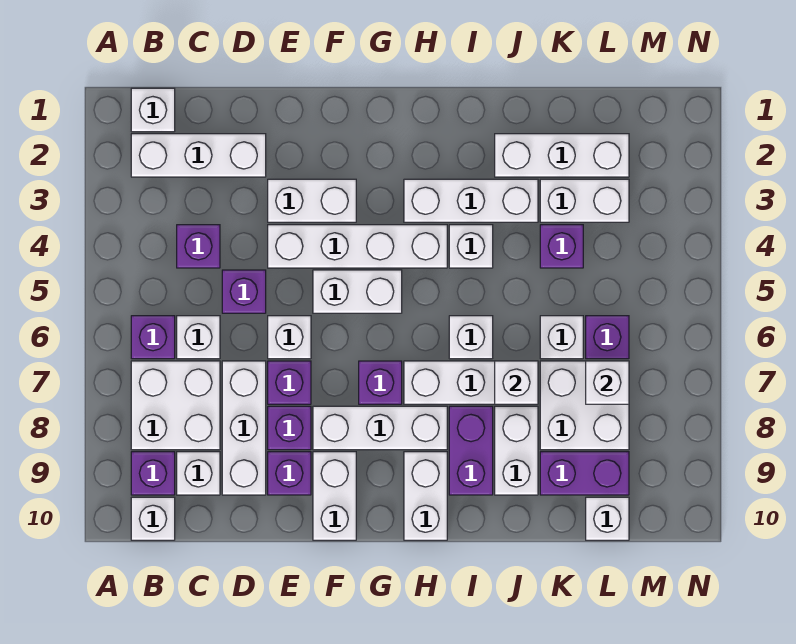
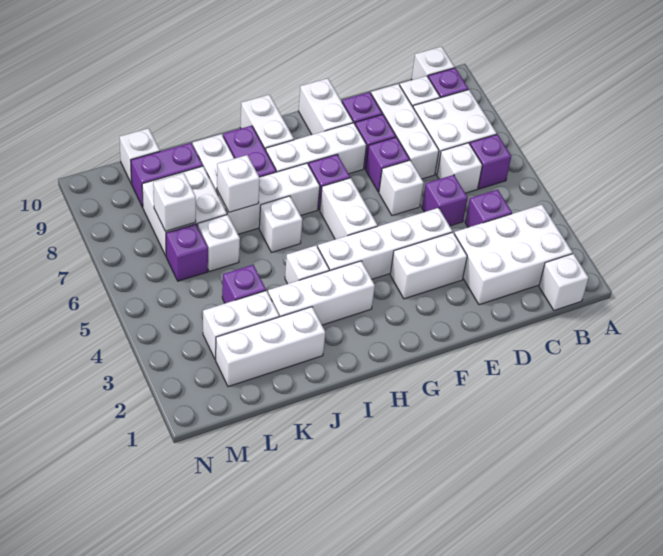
white 1x3 brick [131,134,266,177] -> white 2x3 brick [454,205,573,305]
white 1x2 brick [313,270,402,313] -> white 1x2 brick turned to [320,178,378,239]

